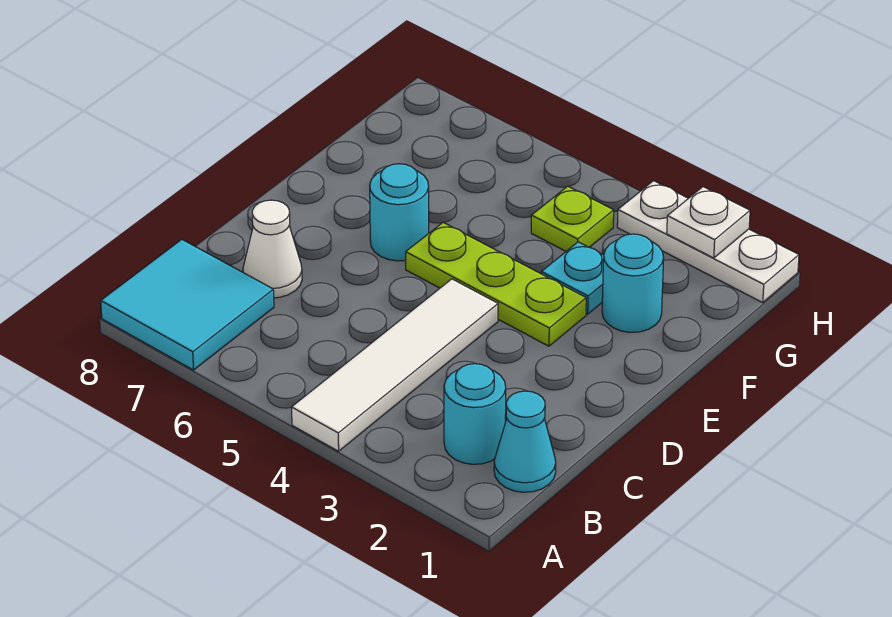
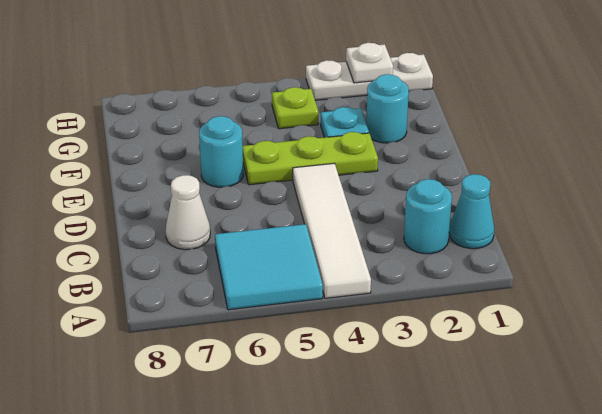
cyan 2x2 tile [101,239,274,370] -> cyan 2x2 tile moved to [215,224,323,310]

